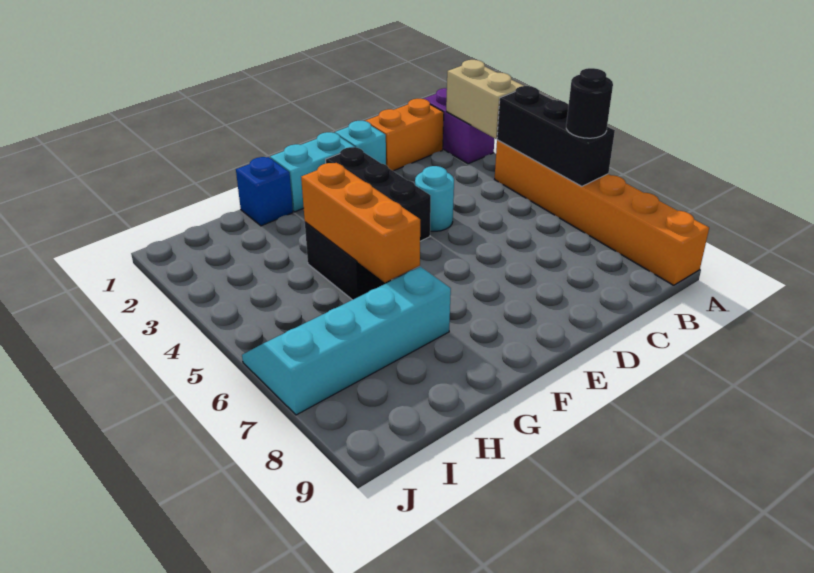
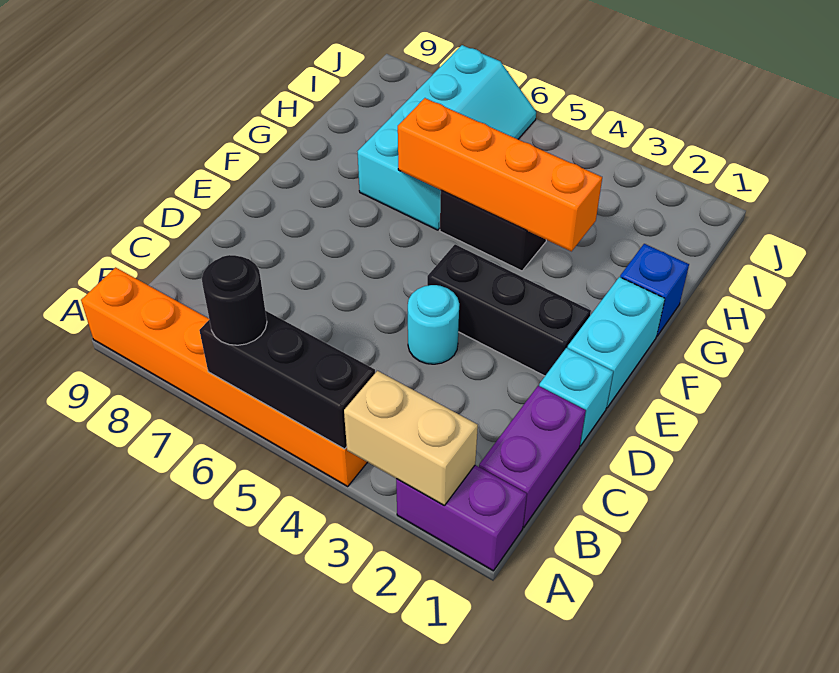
orange 1x2 brick [366,99,444,171] -> purple 1x2 brick [479,386,586,527]
orange 1x3 brick [301,163,420,282] -> orange 1x4 brick [398,98,602,251]

